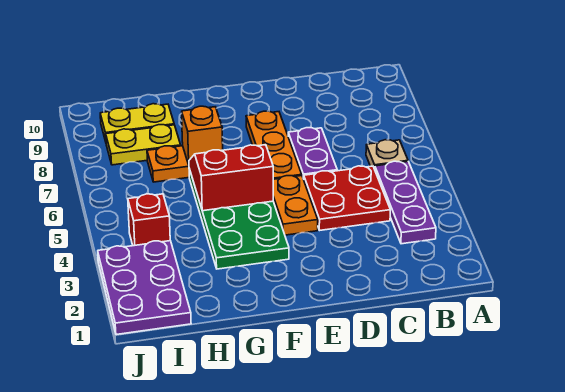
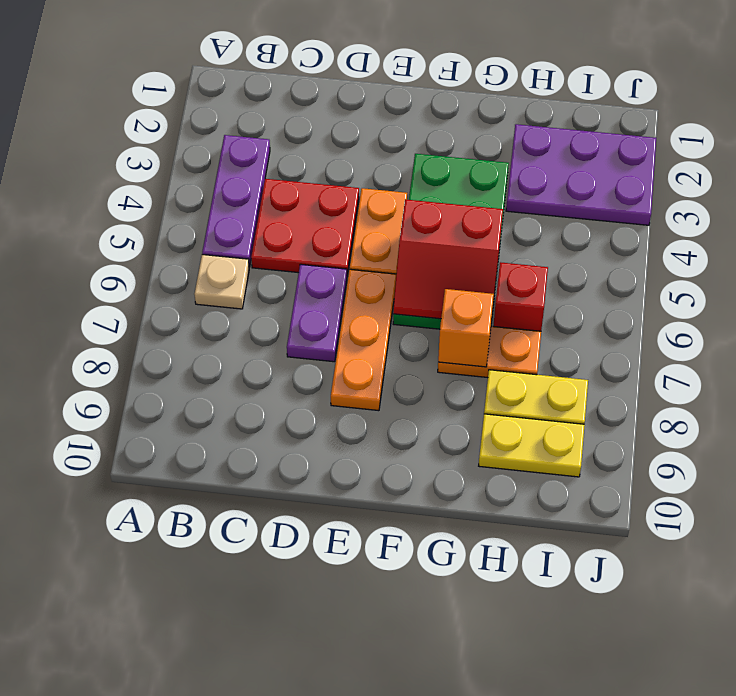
purple 2x3 plate [98,241,191,335] -> purple 2x3 plate turned to [506,124,656,225]
red 1x1 brick [128,194,170,246] -> red 1x1 brick moved to [494,262,548,331]

